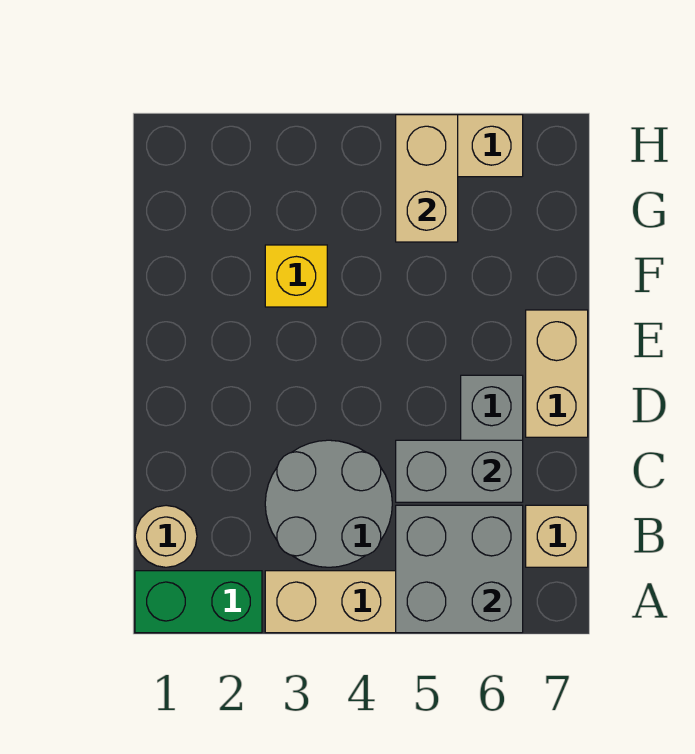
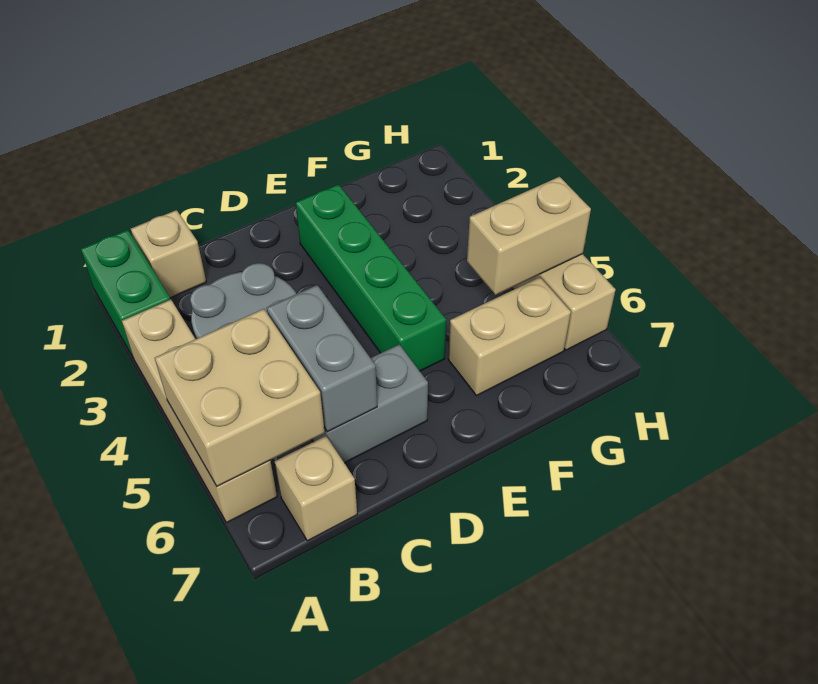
grey 2x2 brick [396,505,523,633] -> tan 2x2 brick [155,309,325,486]
tan 1x1 round brick [135,505,197,567] -> tan 1x1 brick [131,210,206,298]
tan 1x2 brick [526,310,588,437] -> tan 1x2 brick moved to [448,277,571,396]
none -> green 1x4 brick [296,184,446,371]
yellow 1x1 brick [265,245,327,307] -> none

